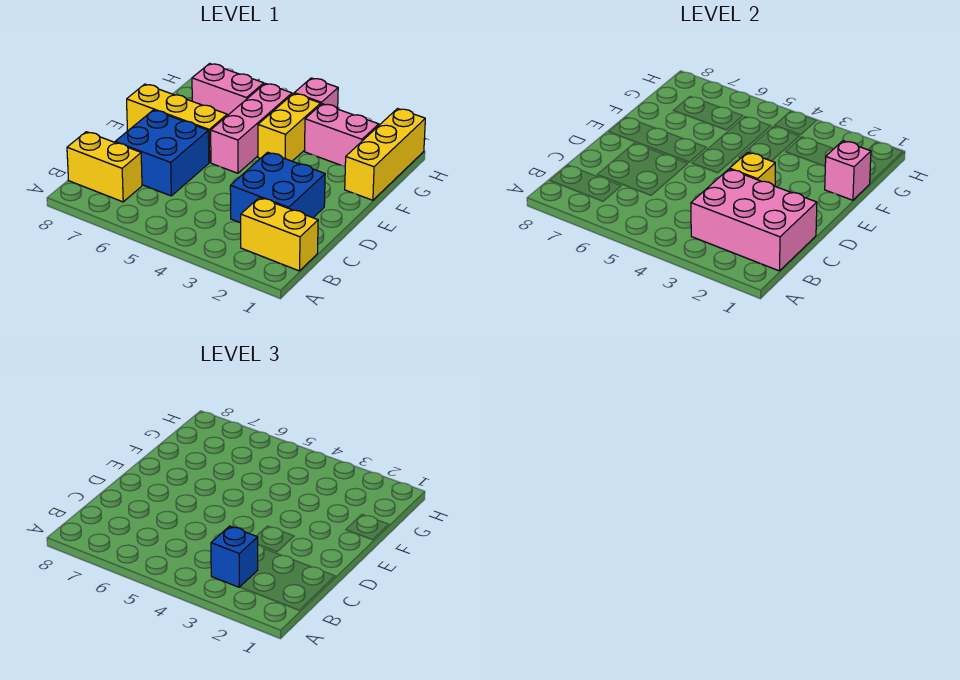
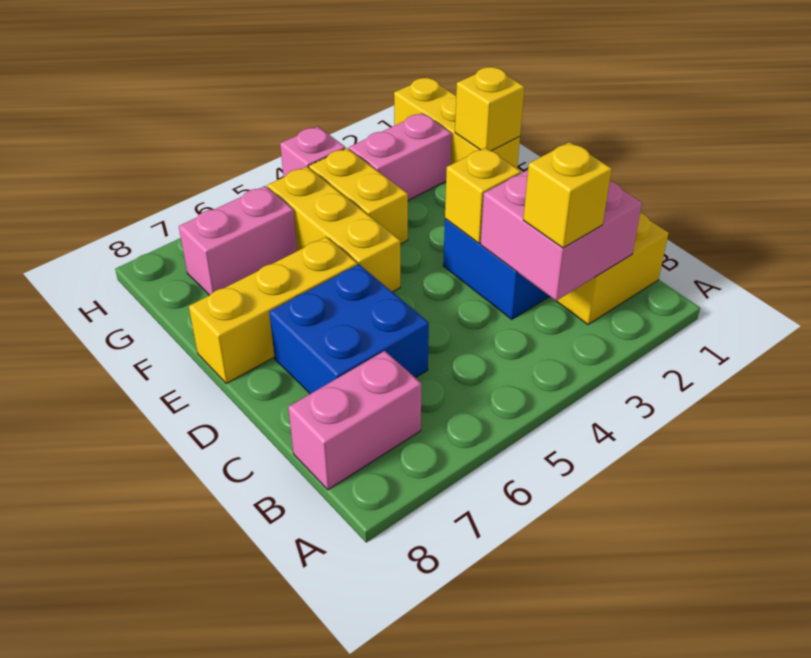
pink 2x3 brick [691,169,817,271] -> pink 2x2 brick [481,170,642,301]
blue 1x1 brick [211,526,258,587] -> yellow 1x1 brick [523,142,612,248]
yellow 1x2 brick [67,132,142,202] -> pink 1x2 brick [288,351,422,490]
pink 1x3 brick [211,83,292,173] -> yellow 1x3 brick [267,167,400,292]
pink 1x1 brick [825,141,871,200] -> yellow 1x1 brick [455,67,524,151]

